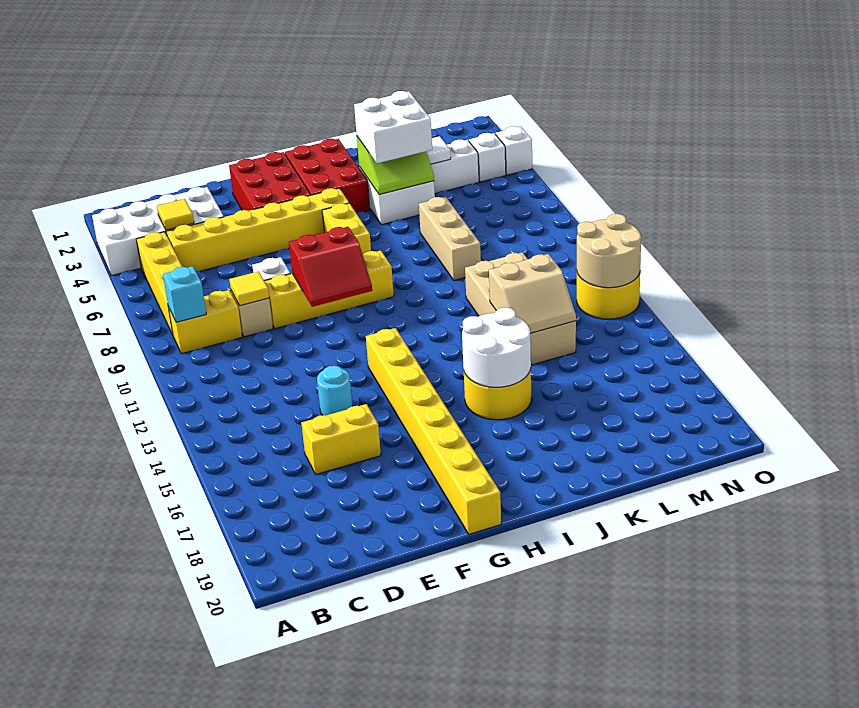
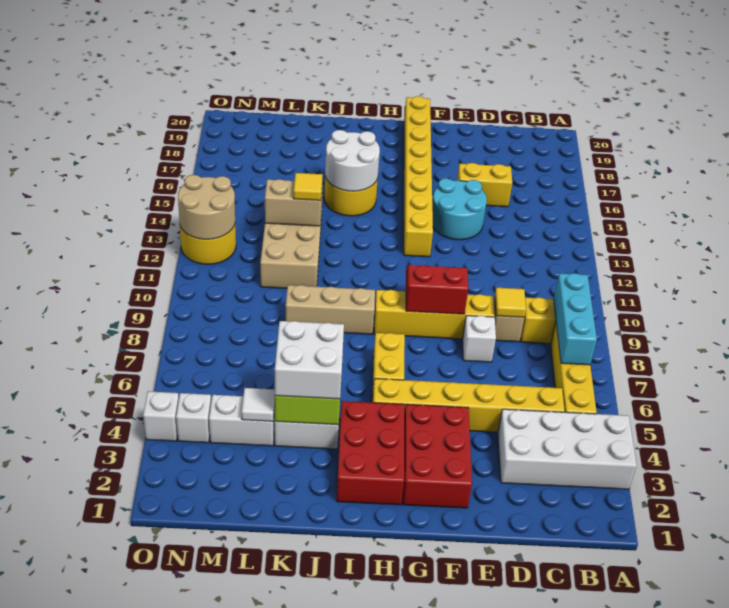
cyan 1x1 brick [163,266,206,322] -> cyan 1x3 brick [554,273,597,365]
yellow 1x1 tile [157,199,194,230] -> yellow 1x1 tile moved to [294,173,323,200]
cyan 1x1 round brick [317,366,353,416] -> cyan 2x2 round brick [432,178,487,240]
tan 1x3 brick [419,197,481,281] -> tan 1x3 brick turned to [286,285,375,334]

